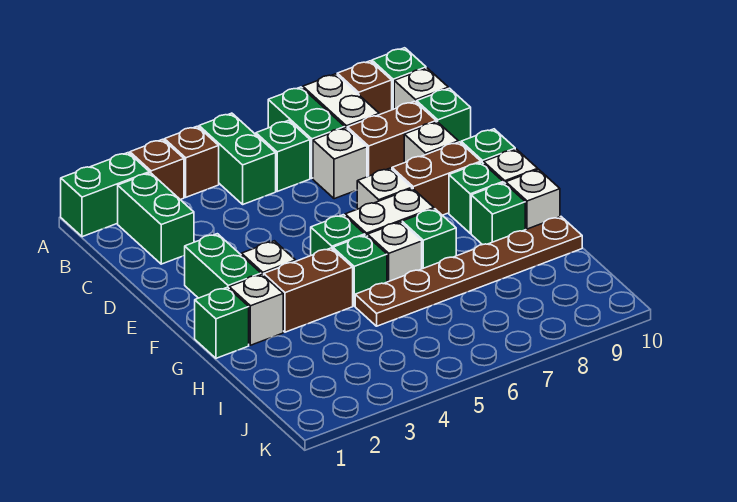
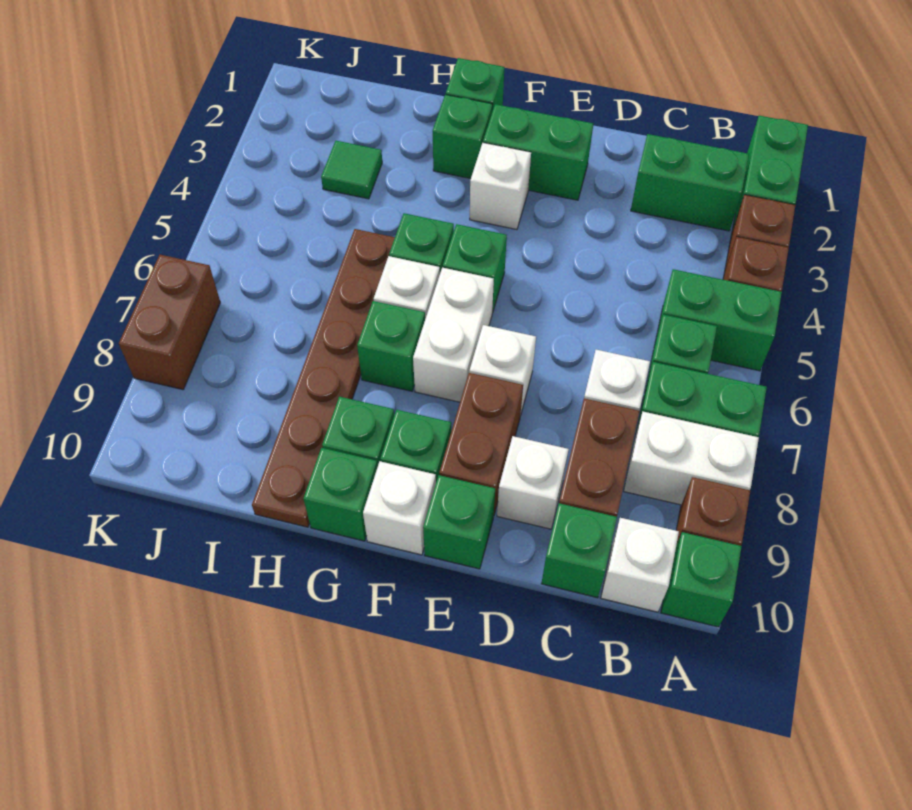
white 1x1 brick [229,274,283,345] -> green 1x1 brick [433,94,492,179]
brown 1x2 brick [264,248,353,332] -> brown 1x2 brick moved to [119,255,220,390]
white 1x1 brick [506,169,560,230] -> green 1x1 brick [303,448,378,541]
none -> green 1x1 tile [321,141,382,199]

